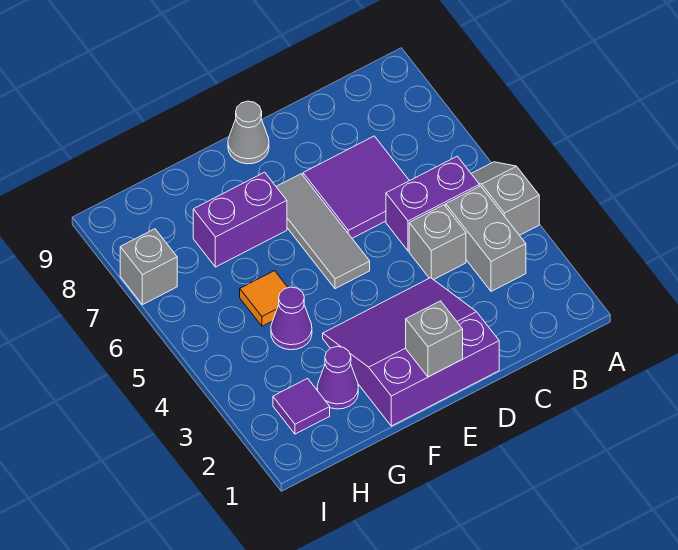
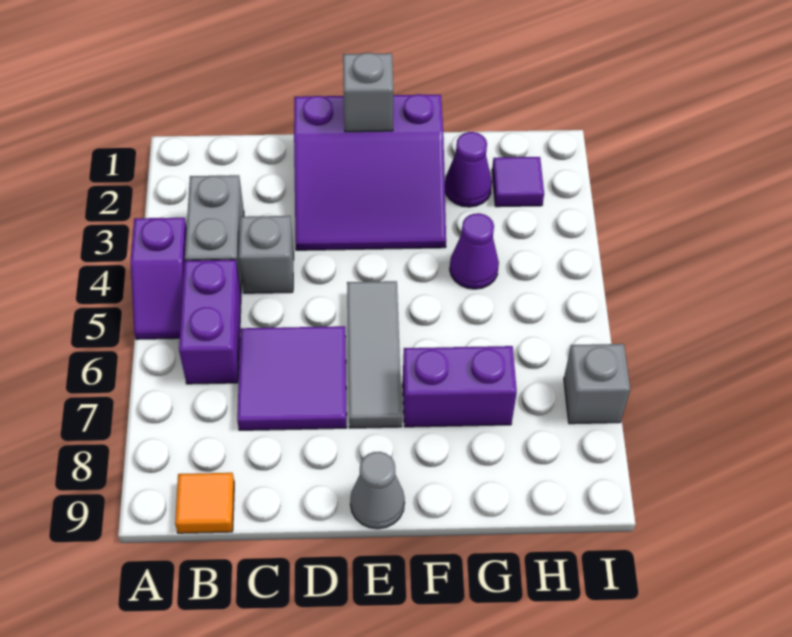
grey 1x2 slope [471,162,539,235] -> purple 1x2 slope [131,218,187,339]
purple 1x2 brick [386,156,479,251] -> purple 1x2 brick turned to [179,260,241,384]
orange 1x1 tile [240,271,288,326] -> orange 1x1 tile moved to [175,473,234,533]

